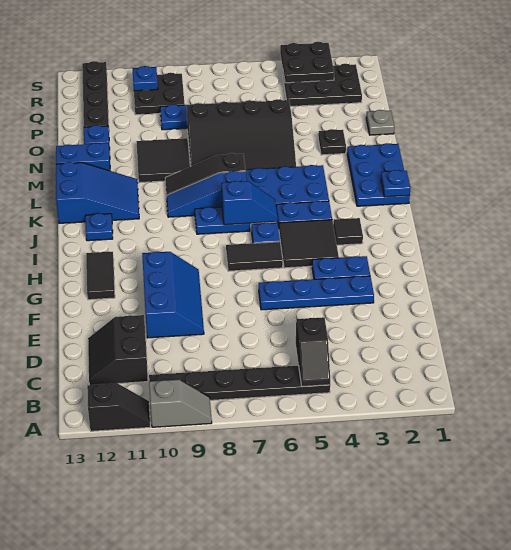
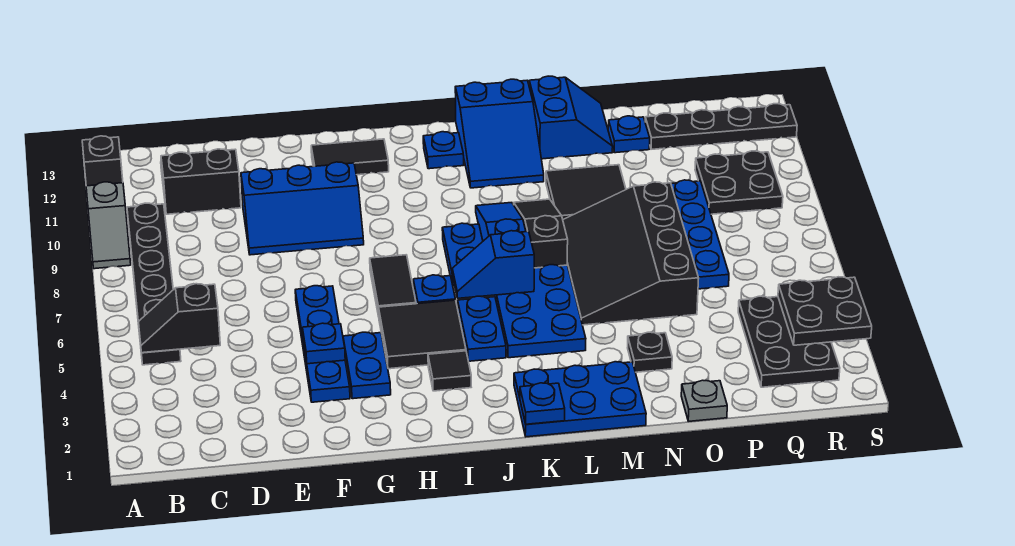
blue 1x2 slope [222,181,278,225] -> blue 1x2 slope turned to [452,231,534,298]
blue 1x1 plate [132,66,158,91] -> blue 1x1 plate moved to [303,323,345,364]

